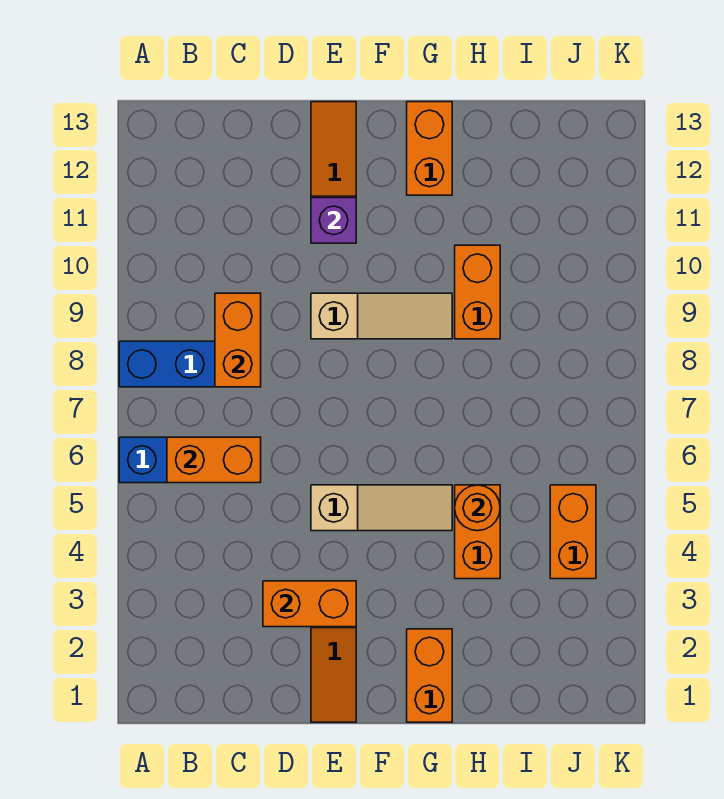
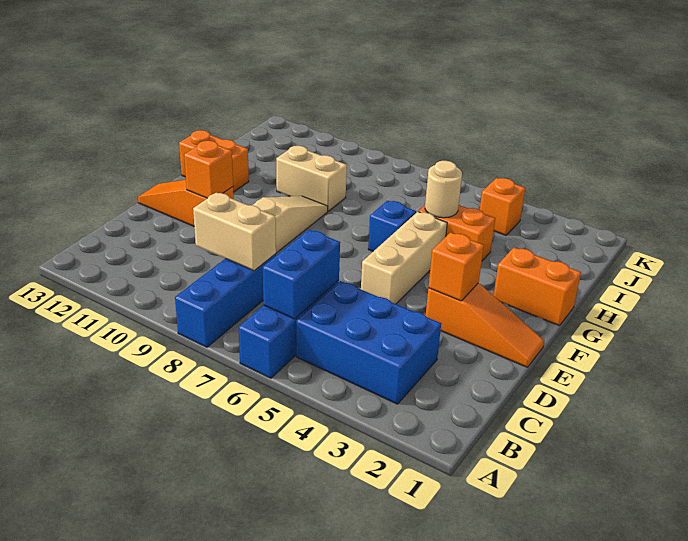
none -> blue 2x3 brick [296,281,441,404]
orange 1x2 brick [167,437,261,483] -> blue 1x2 brick [263,230,340,319]
orange 1x2 brick [215,293,261,387] -> tan 1x2 brick [193,193,276,271]
orange 1x2 brick [263,581,356,627] -> orange 1x1 brick [428,232,484,301]
tan 1x3 slope [311,485,452,531] -> tan 1x3 brick [361,212,447,304]
purple 1x1 brick [311,198,356,243] -> orange 1x1 brick [184,141,233,198]
none -> blue 1x1 brick [368,201,416,251]
orange 1x1 round brick [455,485,500,531] -> tan 1x1 round brick [425,161,462,218]
orange 1x2 brick [455,245,500,339] -> tan 1x2 brick [276,146,347,211]
orange 1x2 brick [550,485,596,579] -> orange 1x1 brick [480,178,525,235]

